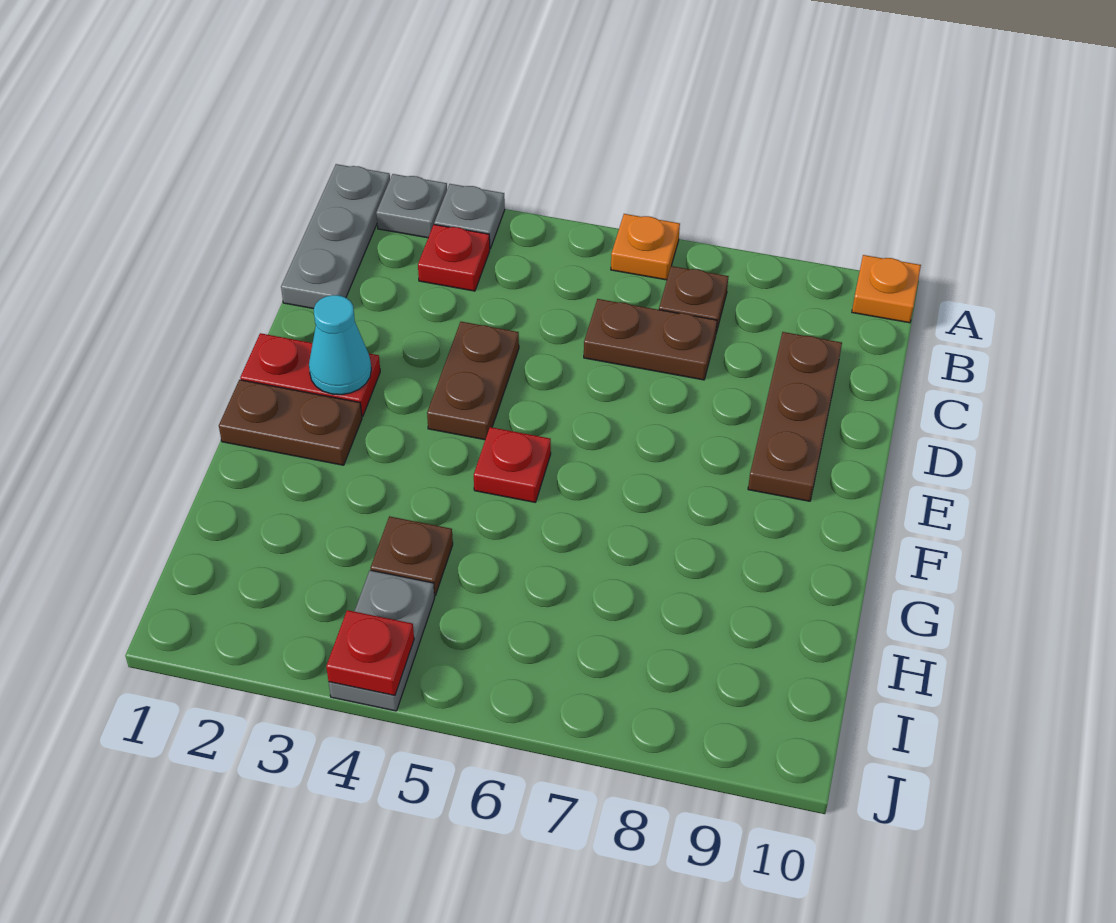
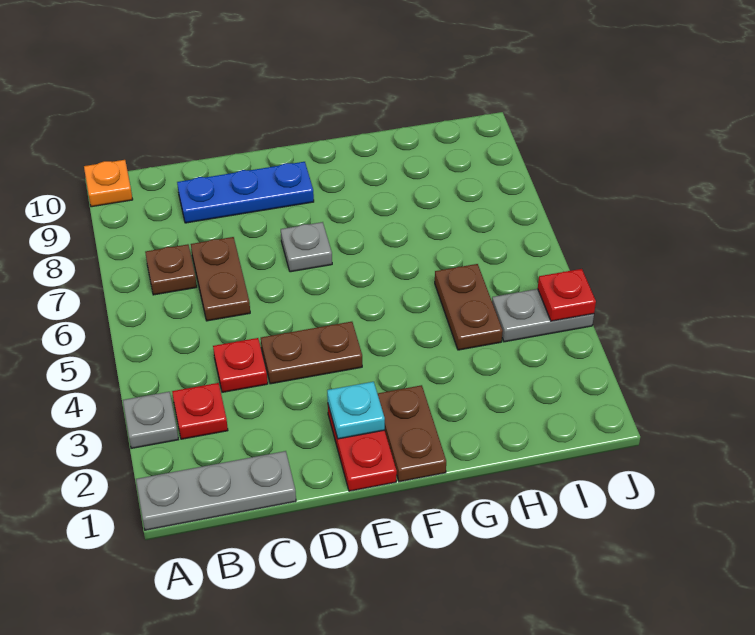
grey 1x1 plate [376,174,447,238] -> grey 1x1 plate moved to [281,222,332,272]
orange 1x1 plate [611,214,680,280] -> none
brown 1x3 plate [748,332,842,501] -> blue 1x3 plate [177,162,314,223]
cyan 1x1 cone [309,295,371,395] -> cyan 1x1 plate [327,382,385,439]
red 1x1 plate [474,427,551,502] -> red 1x1 plate moved to [213,338,268,392]
brown 1x1 plate [371,516,453,596] -> brown 1x2 plate [435,264,503,350]

